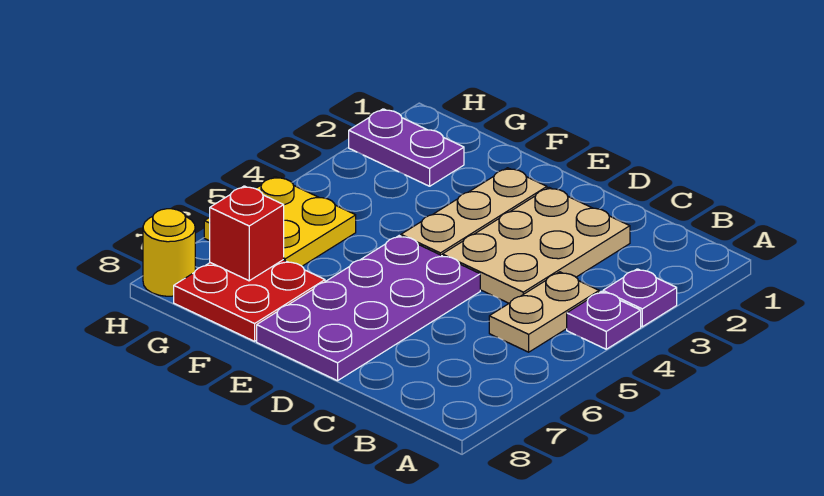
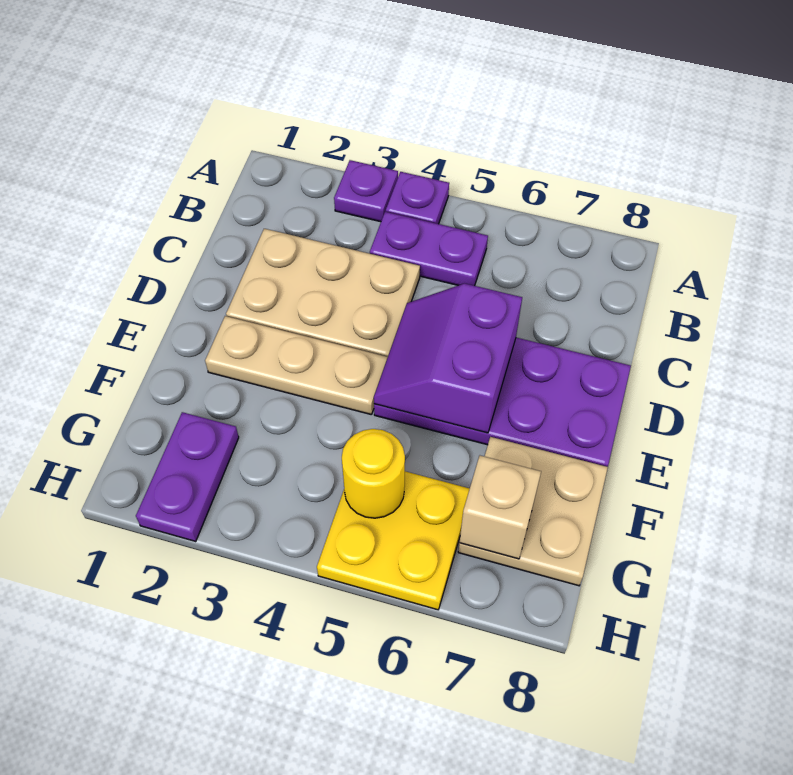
tan 1x2 plate [489,272,599,352] -> purple 1x2 plate [370,212,488,286]
none -> purple 2x2 slope [374,283,522,433]
red 2x2 plate [174,260,325,341] -> tan 2x2 plate [458,437,608,586]
red 1x1 brick [210,186,284,281] -> tan 1x1 brick [460,456,541,559]
yellow 1x1 round brick [143,209,195,296] -> yellow 1x1 round brick moved to [342,429,405,518]

